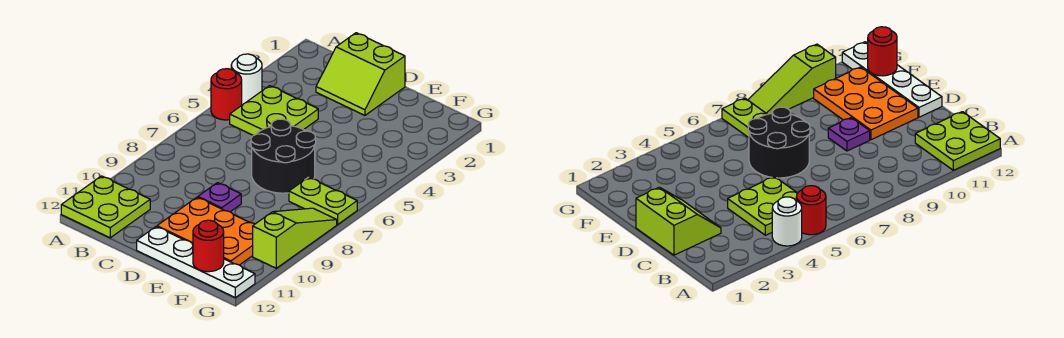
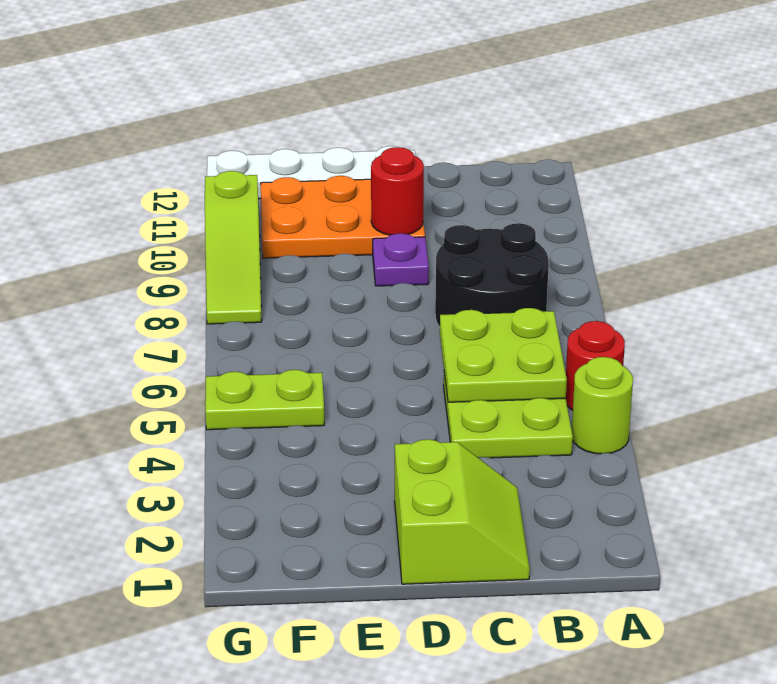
white 1x1 round brick [231,54,262,105] -> lime 1x1 round brick [572,357,633,454]
lime 2x2 plate [61,176,150,238] -> lime 2x2 plate moved to [440,308,567,402]
lime 2x2 slope [316,33,405,115] -> lime 2x2 slope turned to [395,439,530,584]
black 2x2 round brick [251,119,316,193] -> black 2x2 round brick moved to [435,223,549,328]
lime 1x2 plate [289,177,357,224] -> lime 1x2 plate moved to [205,370,324,430]
red 1x1 round brick [193,220,224,272] -> red 1x1 round brick moved to [371,147,424,235]

